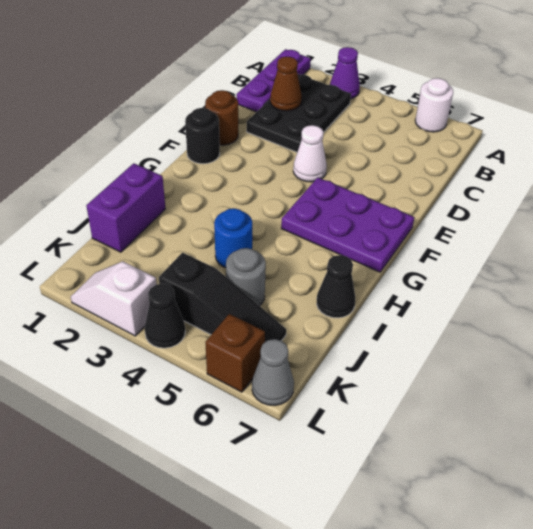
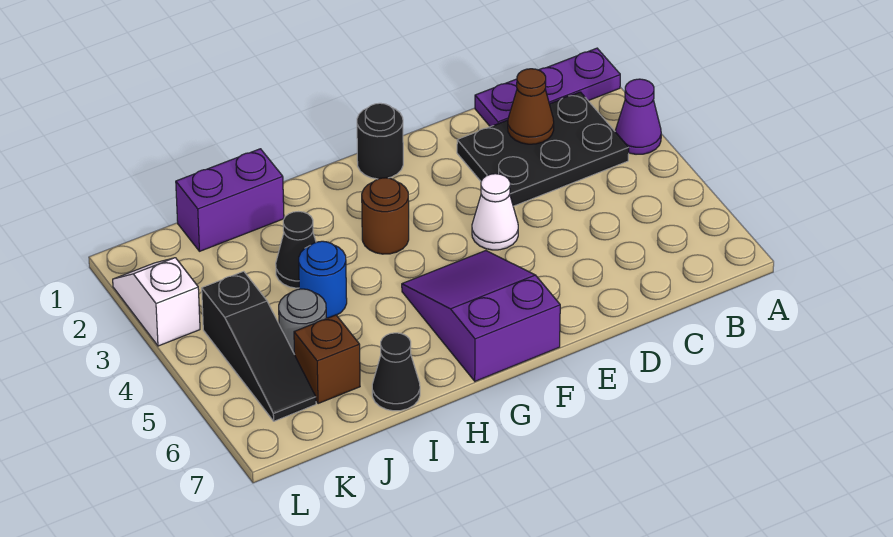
white 1x1 round brick [415,78,453,132] -> none
brown 1x1 round brick [205,90,238,145] -> brown 1x1 round brick moved to [362,178,409,254]
purple 2x3 plate [281,178,414,272] -> purple 2x3 slope [402,251,560,381]
black 1x1 cone [145,284,185,348] -> black 1x1 cone moved to [276,212,316,288]
brown 1x1 brick [205,314,265,392] -> brown 1x1 brick moved to [294,315,360,404]
grey 1x1 cone [252,339,294,406] -> none

